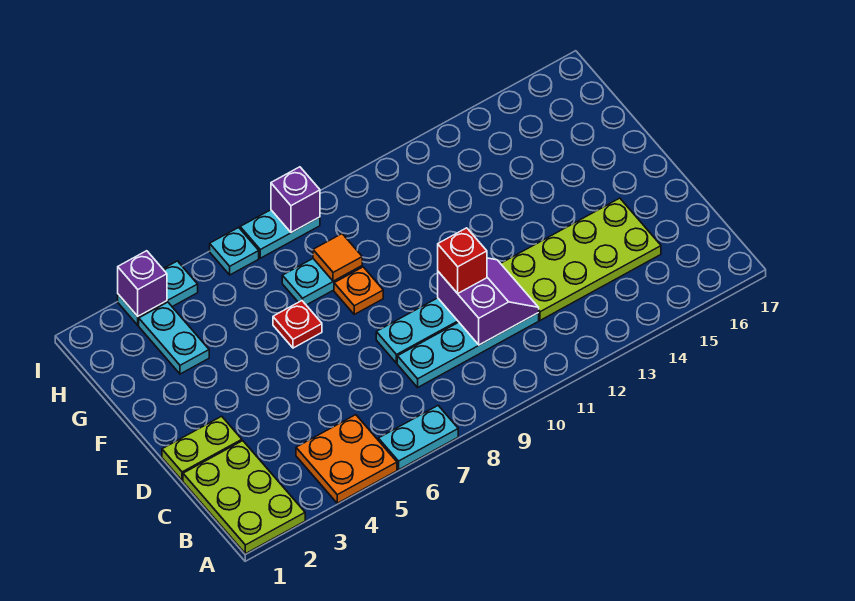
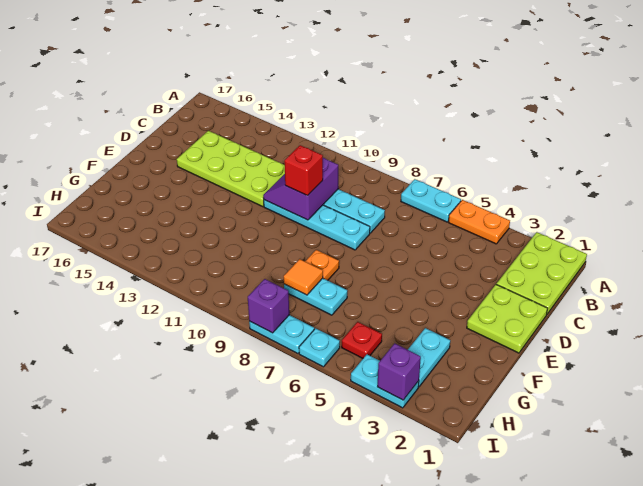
orange 2x2 plate [296,415,397,503] -> orange 1x2 plate [448,200,510,244]
lime 1x2 plate [162,416,242,481] -> lime 2x2 plate [467,285,548,353]
red 1x1 plate [273,301,322,348] -> red 1x1 plate moved to [342,322,382,358]

